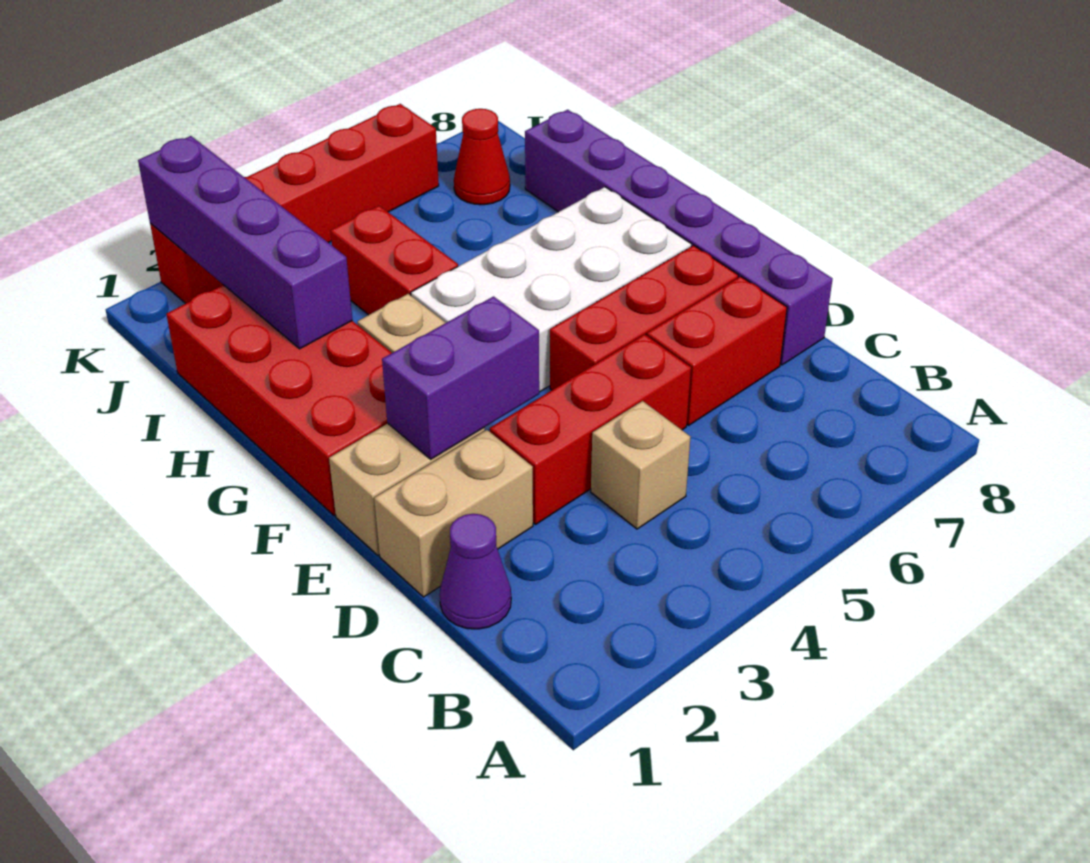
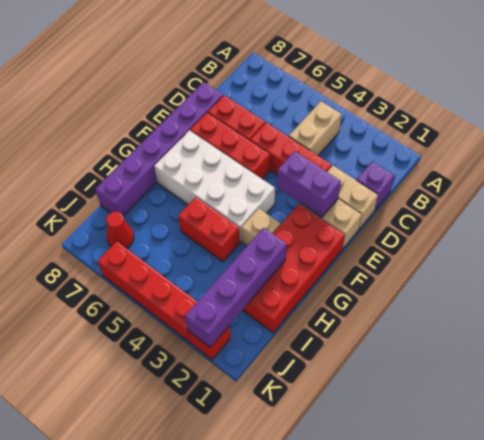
purple 1x1 cone [440,514,511,629] -> purple 1x1 brick [357,161,394,210]
tan 1x1 brick [591,401,690,529] -> tan 1x2 brick [289,101,342,155]
red 1x2 brick [330,206,458,315] -> red 1x2 brick turned to [178,197,240,262]

